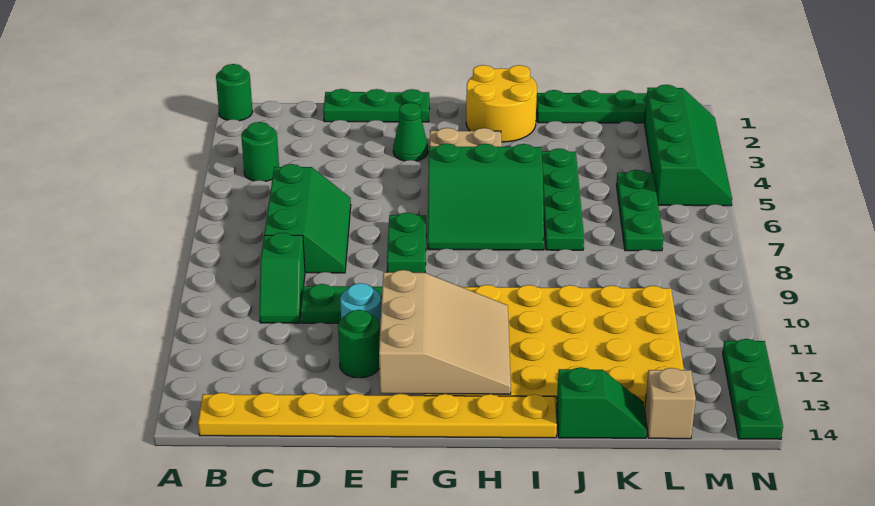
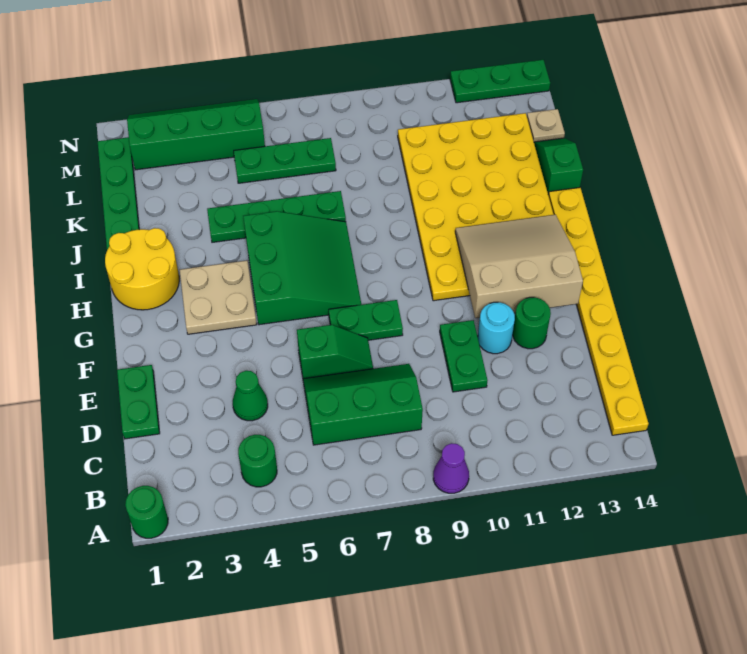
none -> purple 1x1 cone [433,443,469,493]
green 1x2 slope [259,233,305,323] -> green 1x2 slope moved to [297,325,373,379]
green 1x3 plate [323,89,429,122] -> green 1x2 plate [117,365,160,439]
green 1x1 cone [393,103,428,161] -> green 1x1 cone moved to [233,371,268,421]
tan 1x1 brick [645,368,696,439] -> tan 1x1 plate [527,109,565,142]

